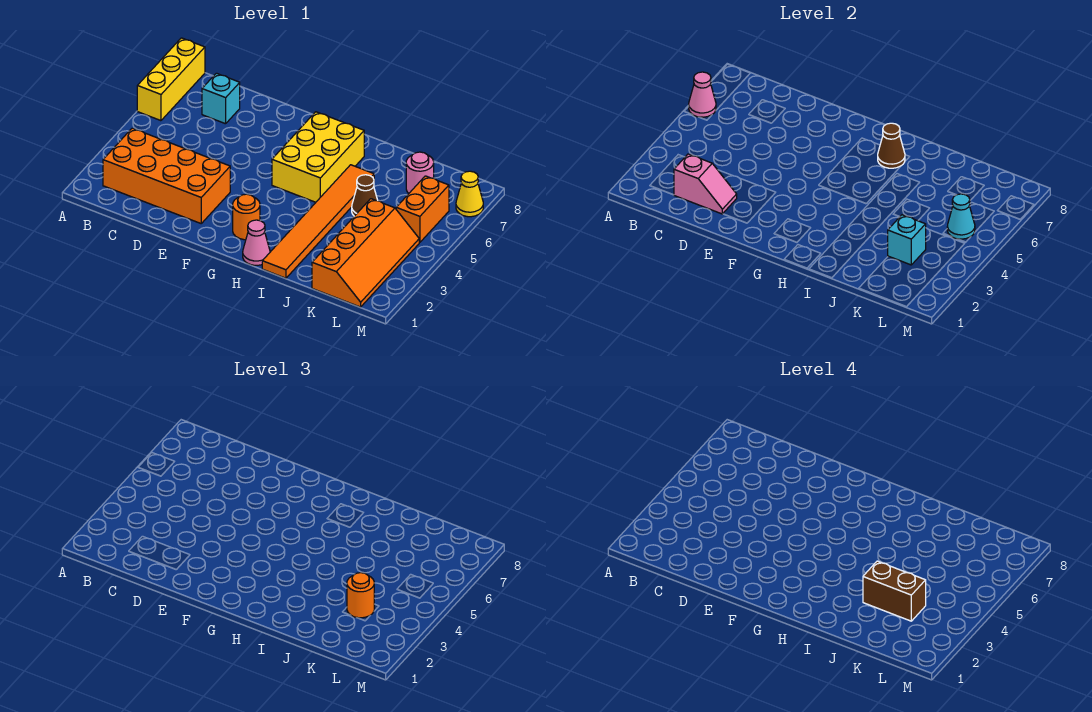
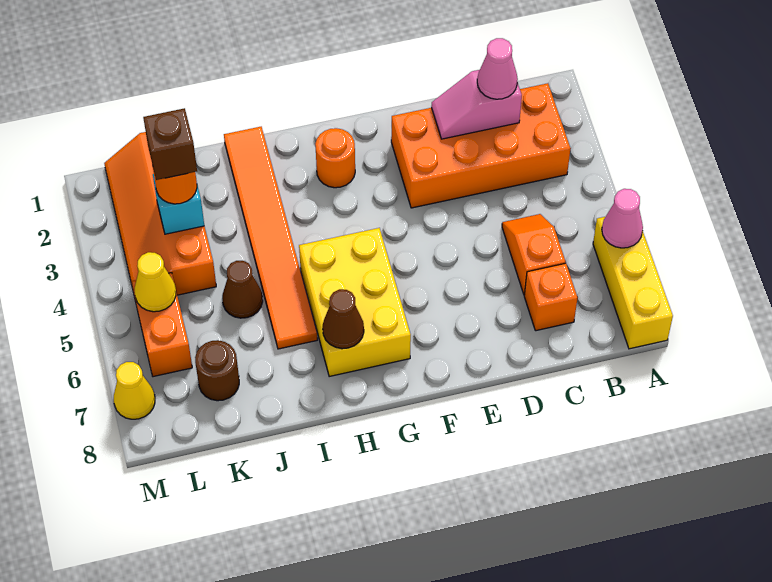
none -> orange 1x2 slope [502,214,566,295]
cyan 1x1 brick [202,73,240,124] -> orange 1x1 brick [524,263,577,331]
pink 1x1 cone [243,220,270,265] -> pink 1x1 cone moved to [477,38,518,99]
brown 1x2 brick [863,561,926,621] -> brown 1x1 brick [143,108,197,180]
pink 1x1 round brick [406,152,434,193] -> brown 1x1 round brick [195,340,239,401]
cyan 1x1 cone [947,194,975,239] -> yellow 1x1 cone [135,252,176,312]

